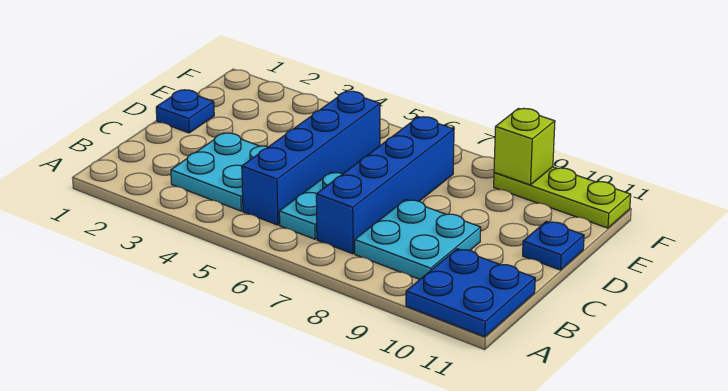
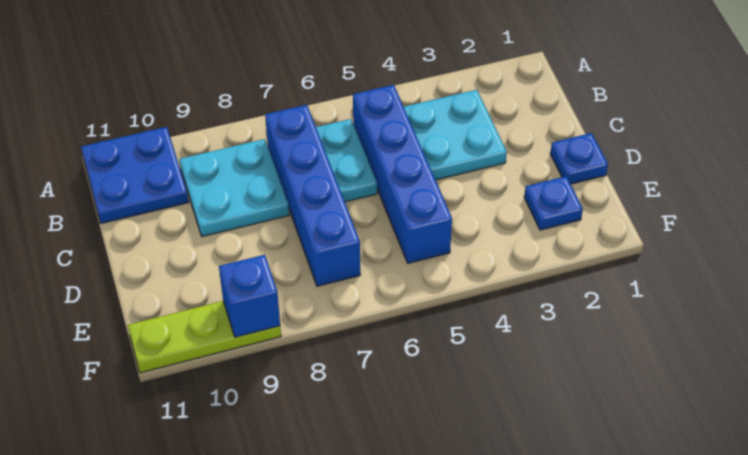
blue 1x1 plate [523,221,584,270] -> blue 1x1 plate moved to [524,176,583,230]
lime 1x1 brick [494,108,555,185] -> blue 1x1 brick [219,255,280,337]

